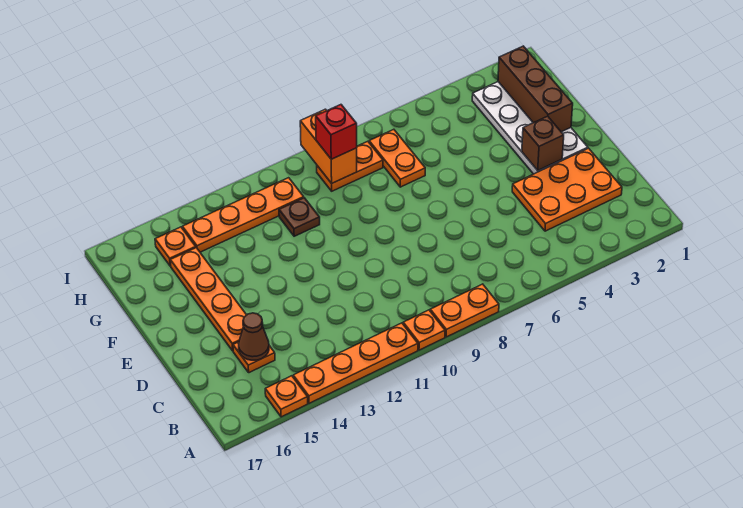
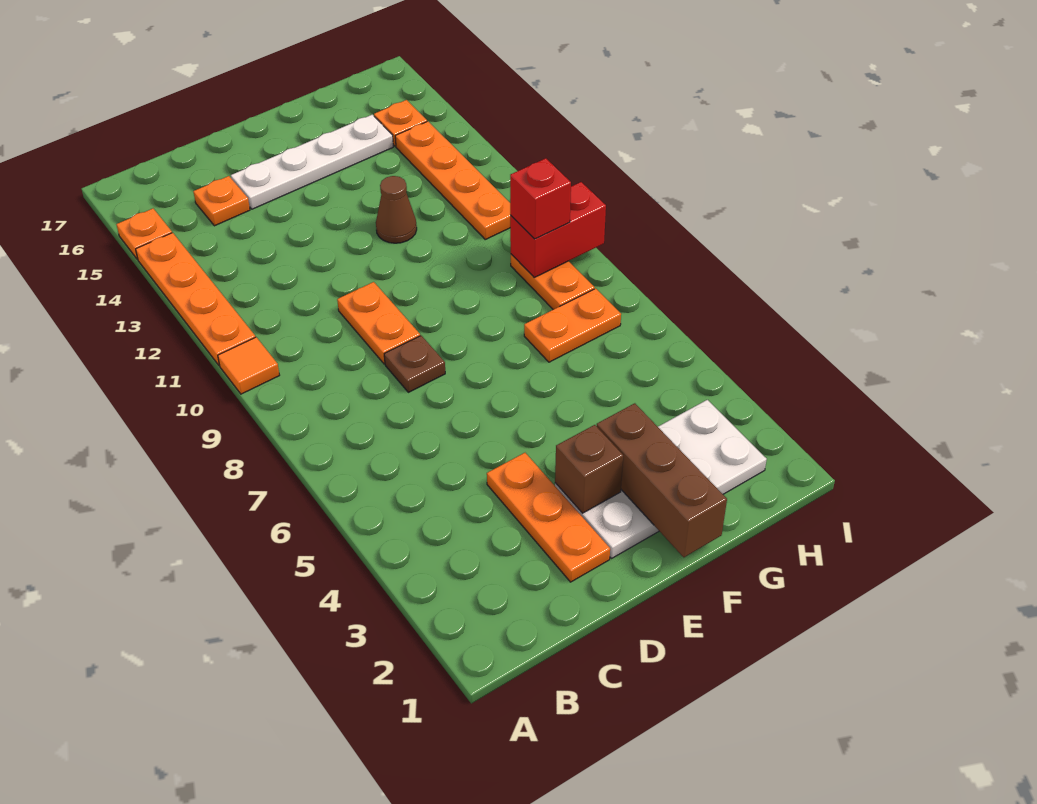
orange 1x2 plate [430,284,499,337] -> orange 1x2 plate moved to [337,282,420,364]
orange 1x1 plate [403,310,445,350] -> orange 1x1 tile [218,337,280,394]
orange 2x3 plate [512,148,622,231] -> orange 1x3 plate [487,453,610,582]
brown 1x1 cone [239,313,269,360] -> brown 1x1 cone moved to [376,176,417,243]
orange 1x4 plate [170,248,246,351] -> white 1x4 plate [231,115,393,209]
brown 1x3 brick [498,46,573,132] -> brown 1x3 brick turned to [597,403,727,557]
brown 1x1 plate [279,198,320,236] -> brown 1x1 plate moved to [384,336,445,392]
orange 1x2 brick [300,109,357,183] -> red 1x2 brick [510,182,606,277]

